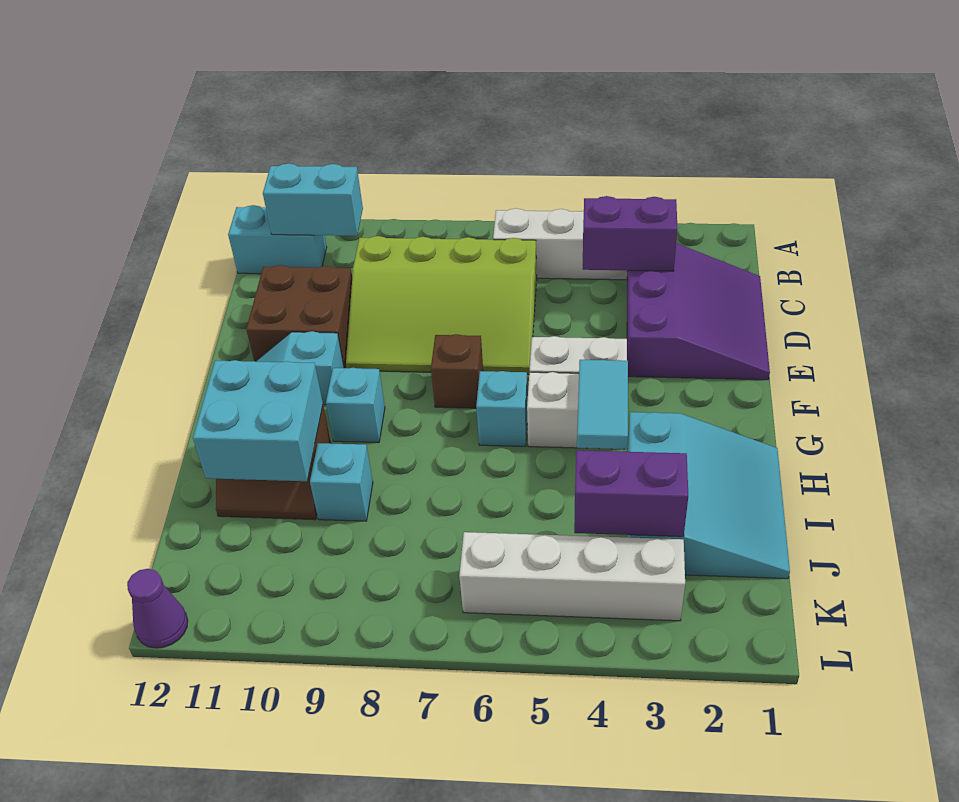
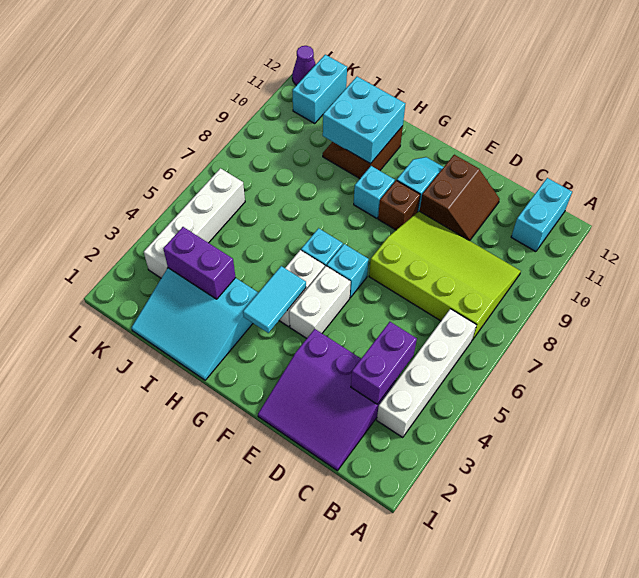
cyan 1x2 brick [263,163,363,236] -> cyan 1x2 brick moved to [293,55,347,123]
lime 3x4 slope [346,236,537,374] -> lime 3x4 slope turned to [369,211,521,340]
brown 2x2 brick [246,265,352,368] -> brown 2x2 slope [420,155,500,241]
brown 1x1 brick [431,334,483,408] -> brown 1x1 brick moved to [378,180,420,230]
cyan 1x2 tile [577,360,628,449] -> cyan 1x2 tile turned to [243,266,306,333]
cyan 1x1 brick [310,443,373,521] -> cyan 1x1 brick moved to [327,244,369,298]
purple 1x2 brick [574,450,688,537] -> purple 1x2 brick turned to [163,227,236,299]

